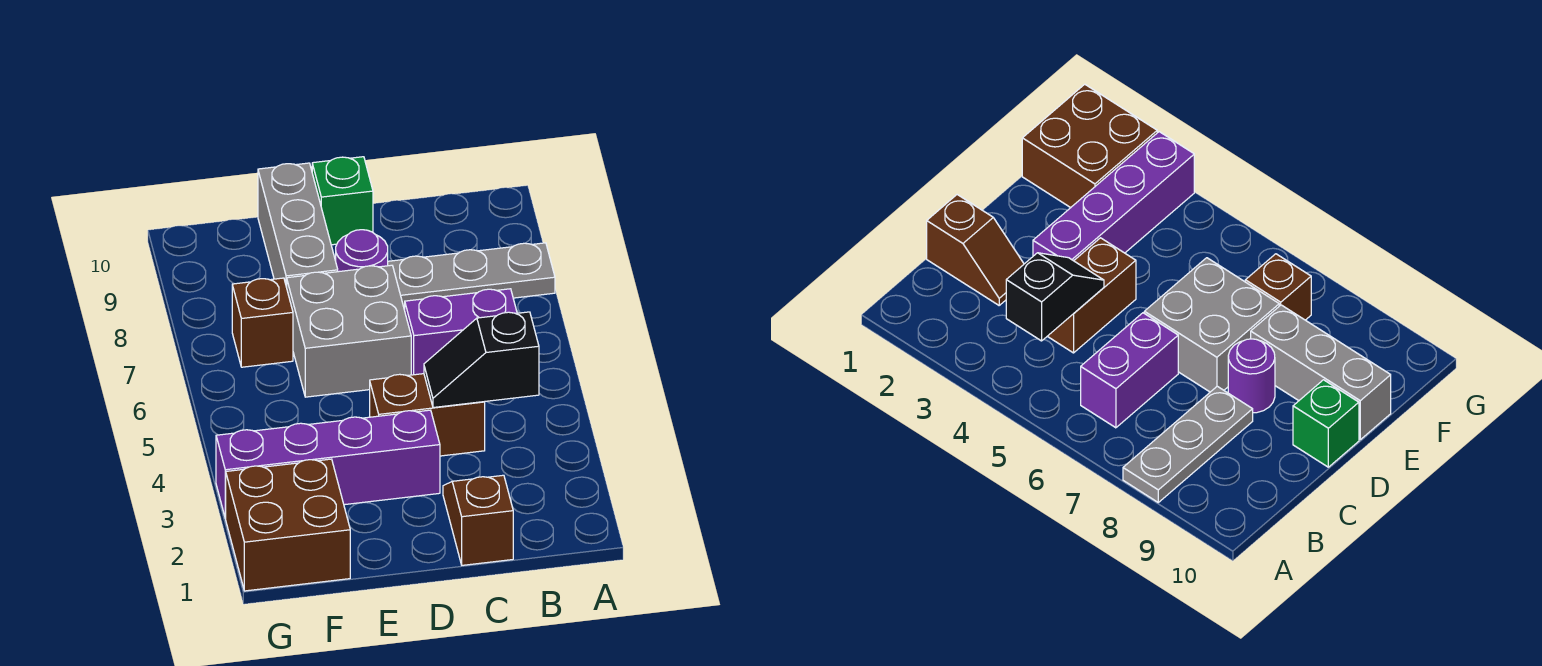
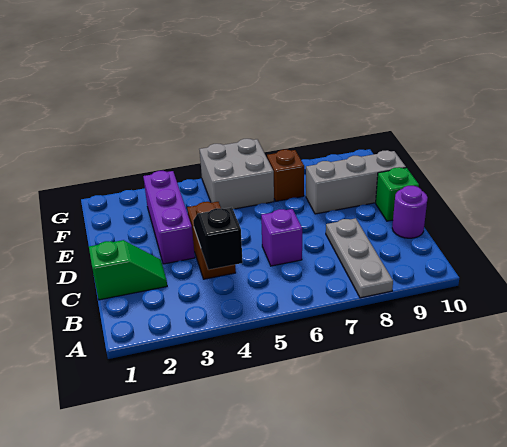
purple 1x2 brick [405,289,517,375] -> purple 1x1 brick [261,209,302,266]
brown 1x2 slope [443,475,513,565] -> green 1x2 slope [89,240,167,300]
purple 1x4 brick [216,410,440,518] -> purple 1x3 brick [143,171,195,264]
grey 2x2 brick [287,265,411,397] -> grey 2x2 brick moved to [200,139,274,209]
purple 1x1 round brick [336,230,388,272] -> purple 1x1 round brick moved to [392,186,428,238]
brown 2x2 brick [225,459,350,591] -> none

